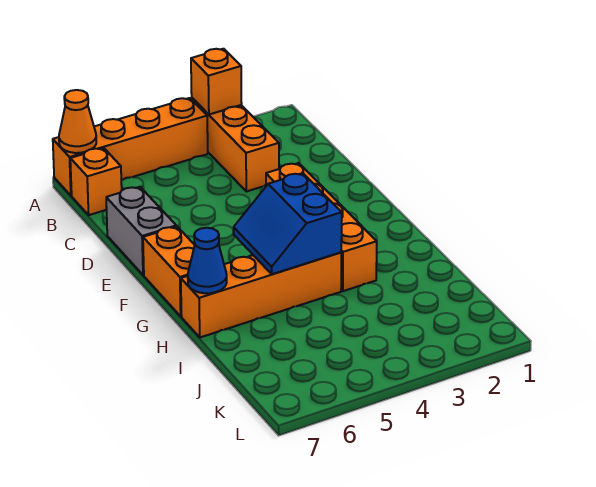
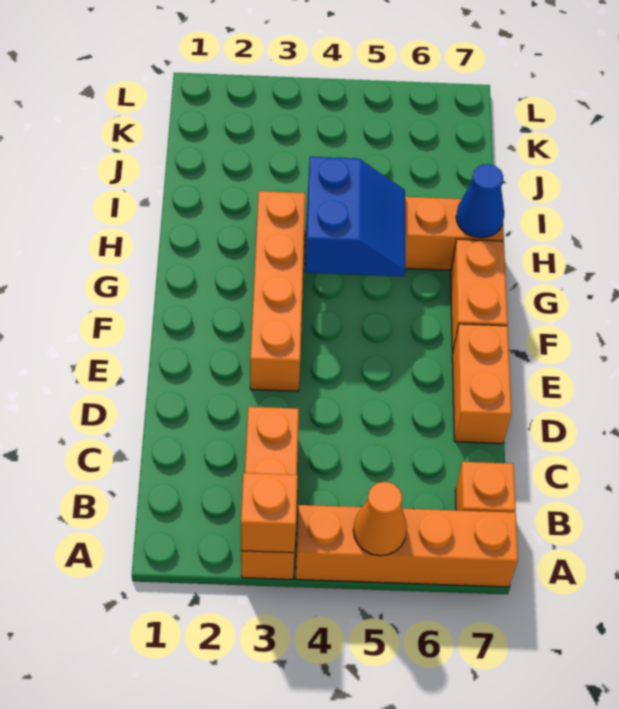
orange 1x1 cone [59,90,96,153] -> orange 1x1 cone moved to [353,482,407,556]
grey 1x2 brick [106,187,176,275] -> orange 1x2 brick [452,324,511,443]

